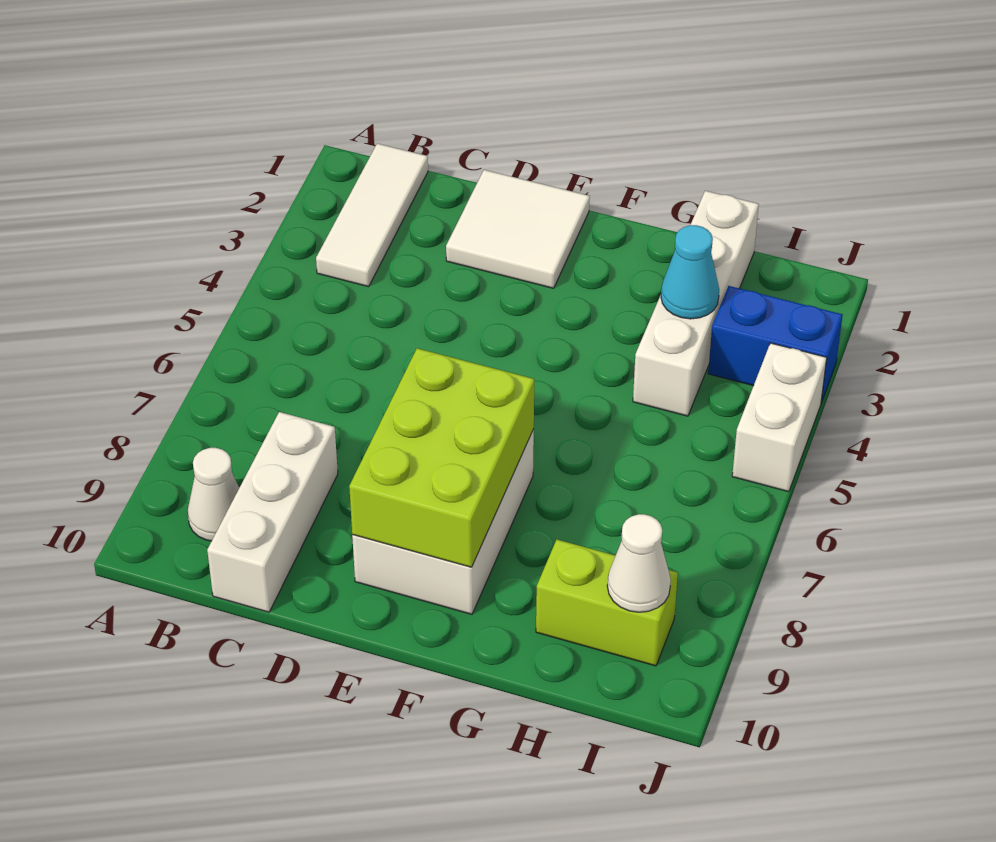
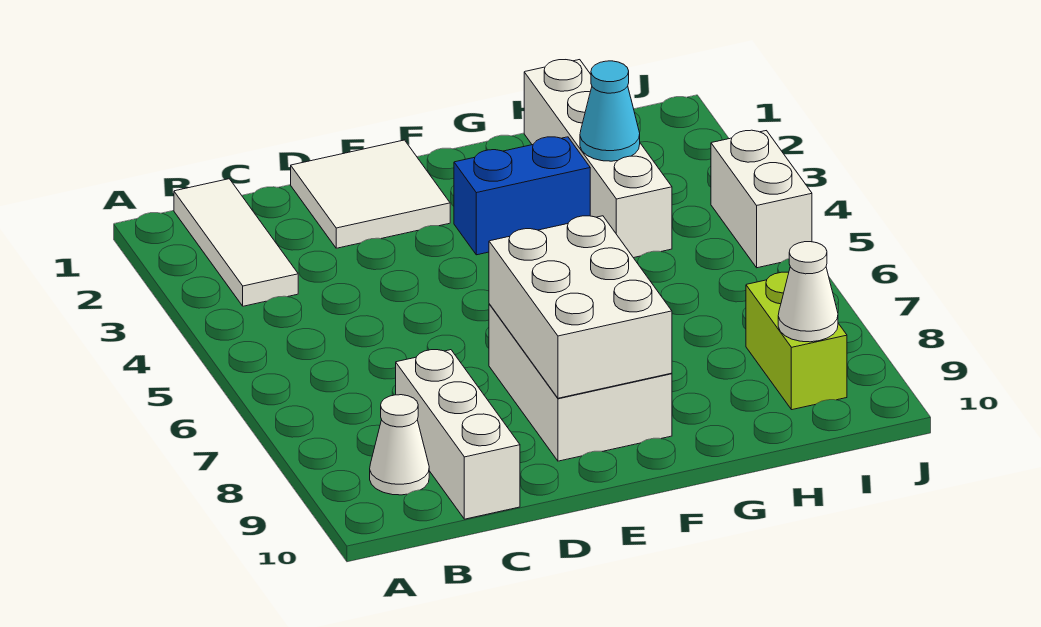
lime 2x3 brick [349,348,534,567] -> white 2x3 brick [489,216,672,398]
lime 1x2 brick [536,540,678,666] -> lime 1x2 brick turned to [746,272,847,410]
blue 1x2 brick [708,286,842,403] -> blue 1x2 brick moved to [454,137,590,255]

